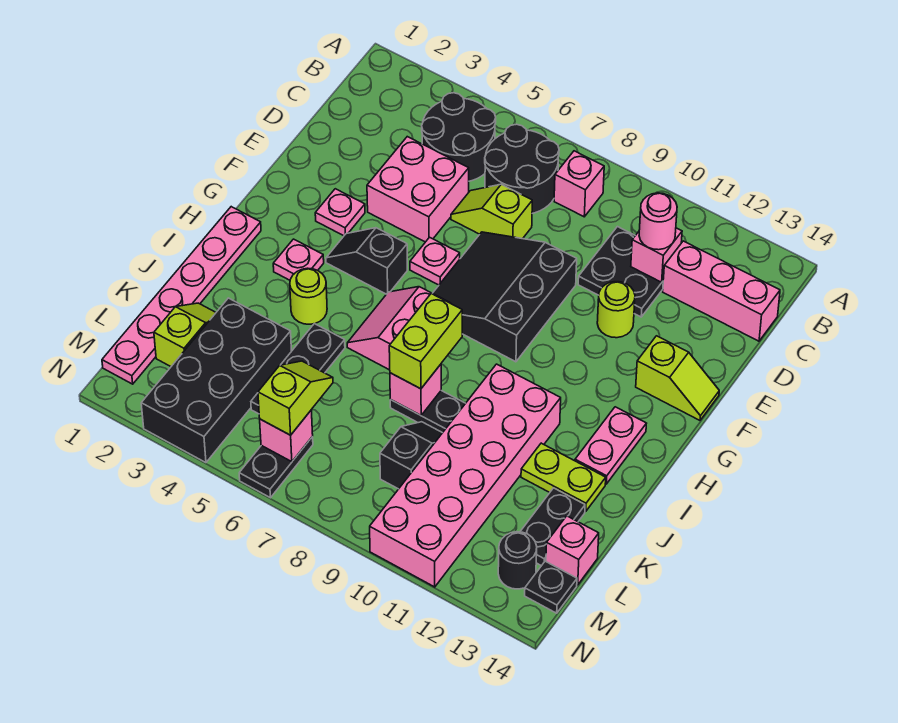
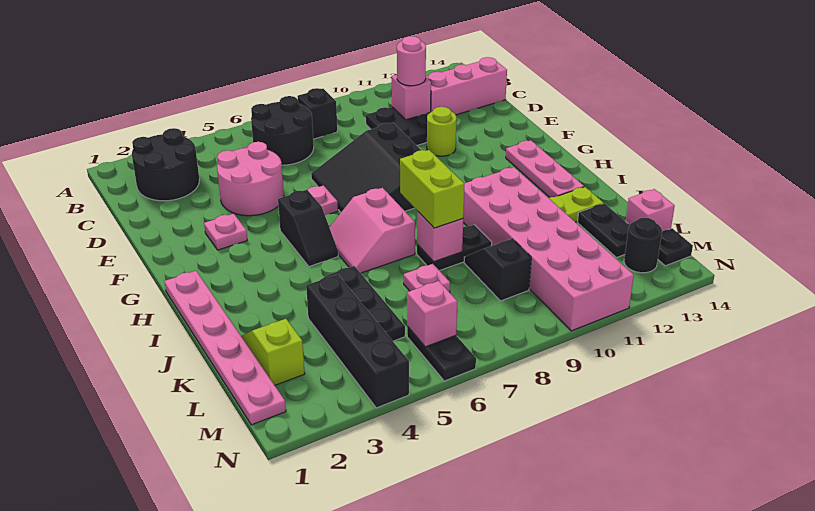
black 2x2 round brick [422,93,496,181] -> black 2x2 round brick moved to [132,128,199,201]
pink 1x1 brick [554,151,604,217] -> black 1x1 brick [297,88,337,139]
pink 2x2 brick [367,137,469,242] -> pink 2x2 round brick [217,142,284,216]
lime 1x2 slope [451,184,532,239] -> none
lime 1x2 slope [636,336,719,420] -> none
black 1x2 slope [326,228,407,294] -> black 1x2 slope turned to [278,190,338,266]
pink 1x1 plate [273,239,324,280] -> pink 1x1 plate moved to [404,264,450,292]
pink 1x2 plate [575,407,646,484] -> pink 1x3 plate [506,140,584,198]
lime 1x1 round brick [290,268,327,324] -> none
black 2x4 brick [141,298,291,463] -> black 1x4 brick [306,274,409,408]
lime 1x2 slope [258,361,333,435] -> none

